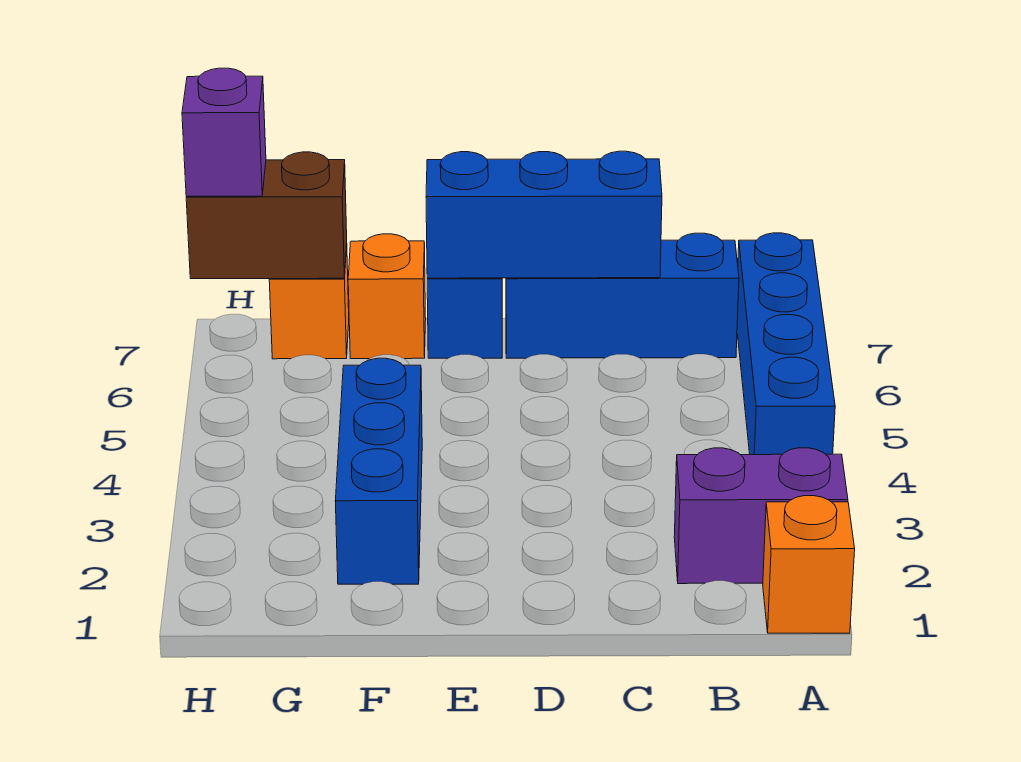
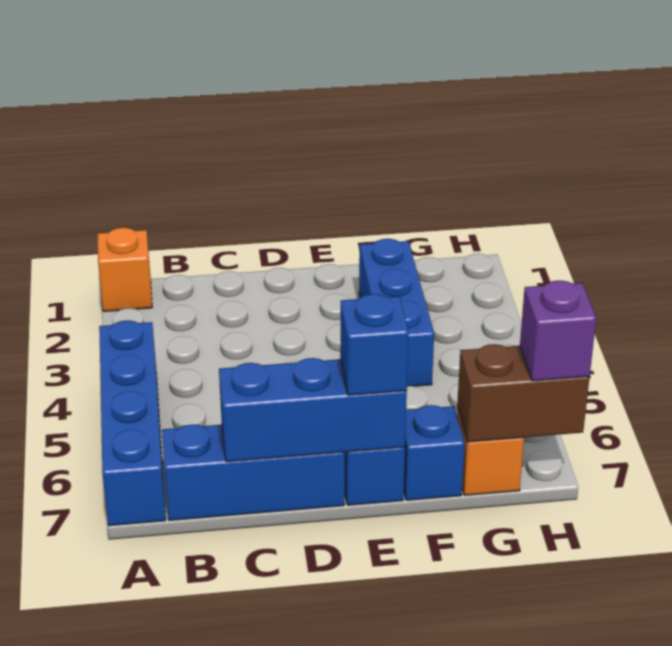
purple 1x2 brick [674,448,848,584] -> none
none -> blue 1x1 brick [340,294,409,395]
orange 1x1 brick [348,234,426,359] -> blue 1x1 brick [404,405,465,500]

